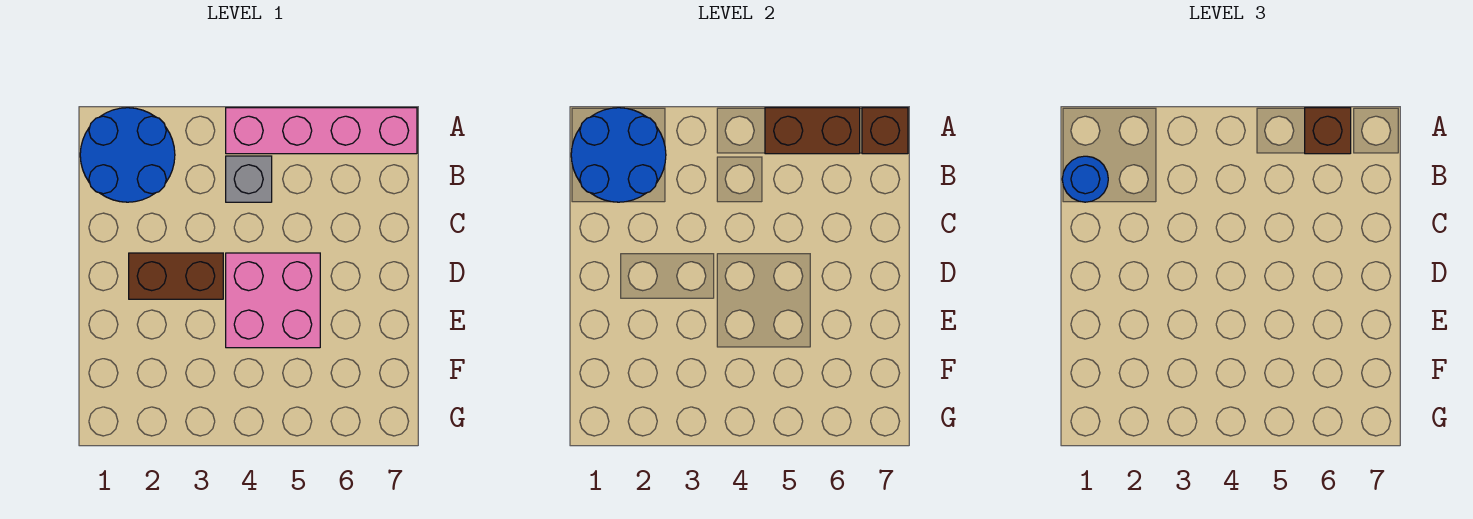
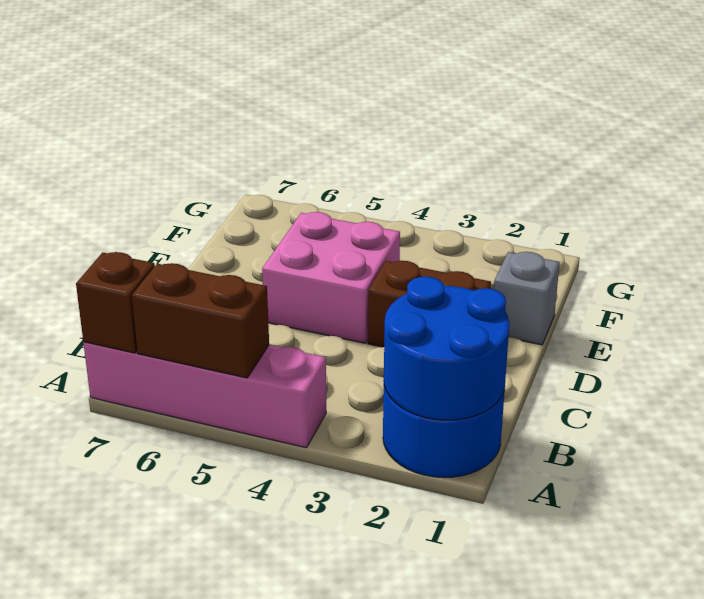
brown 1x1 brick [1305,108,1351,154] -> none
blue 1x1 round brick [1062,156,1108,202] -> none
grey 1x1 brick [226,156,272,202] -> grey 1x1 brick moved to [494,252,560,345]

